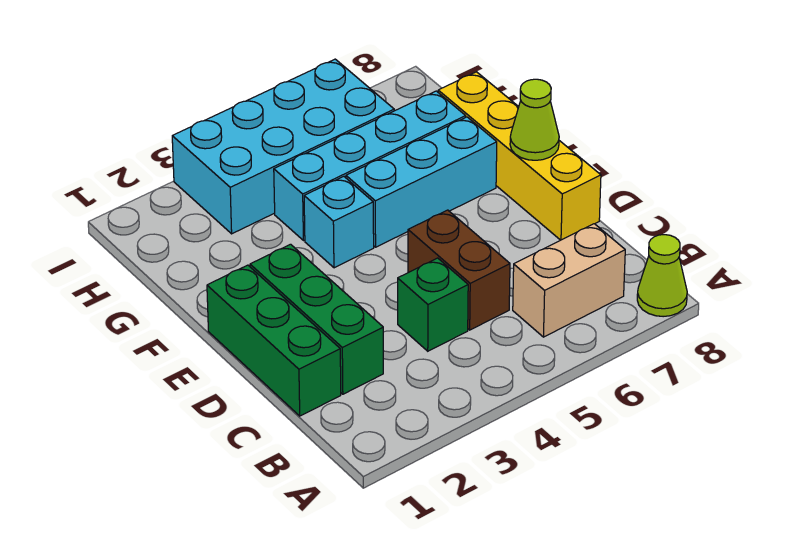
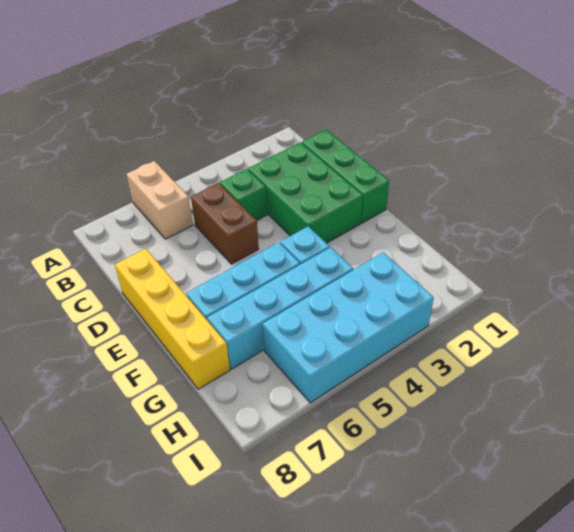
lime 1x1 cone [637,235,687,317] -> none
tan 1x2 brick [513,224,625,337] -> tan 1x2 brick turned to [127,161,193,239]
green 1x3 brick [250,244,383,394] -> green 2x3 brick [248,142,363,243]
lime 1x1 cone [510,79,559,160] -> none

